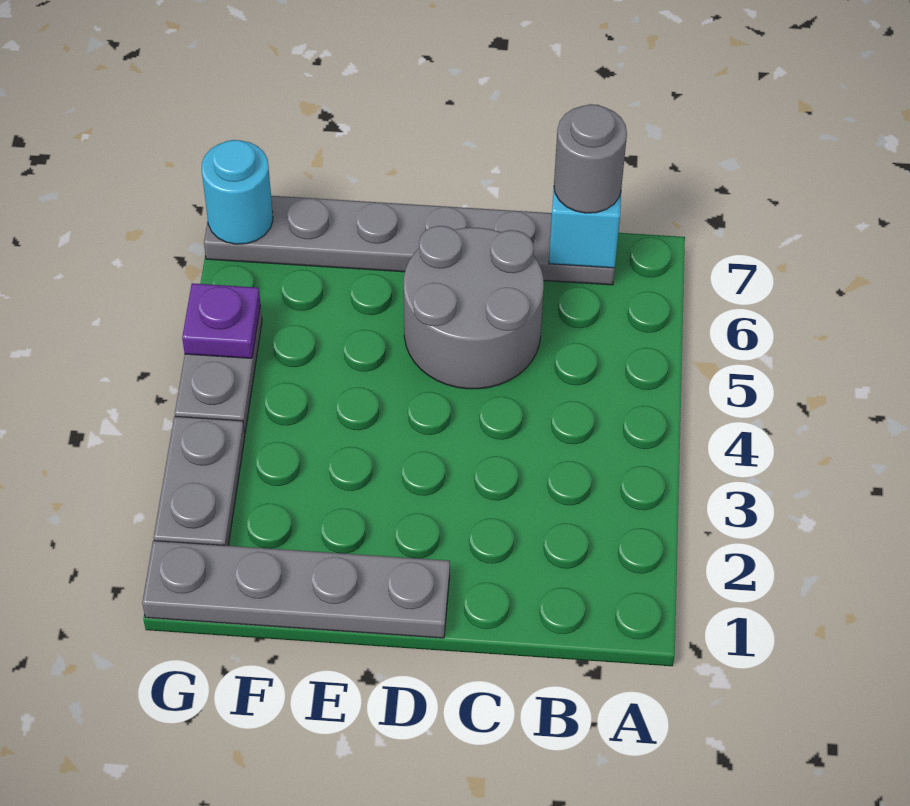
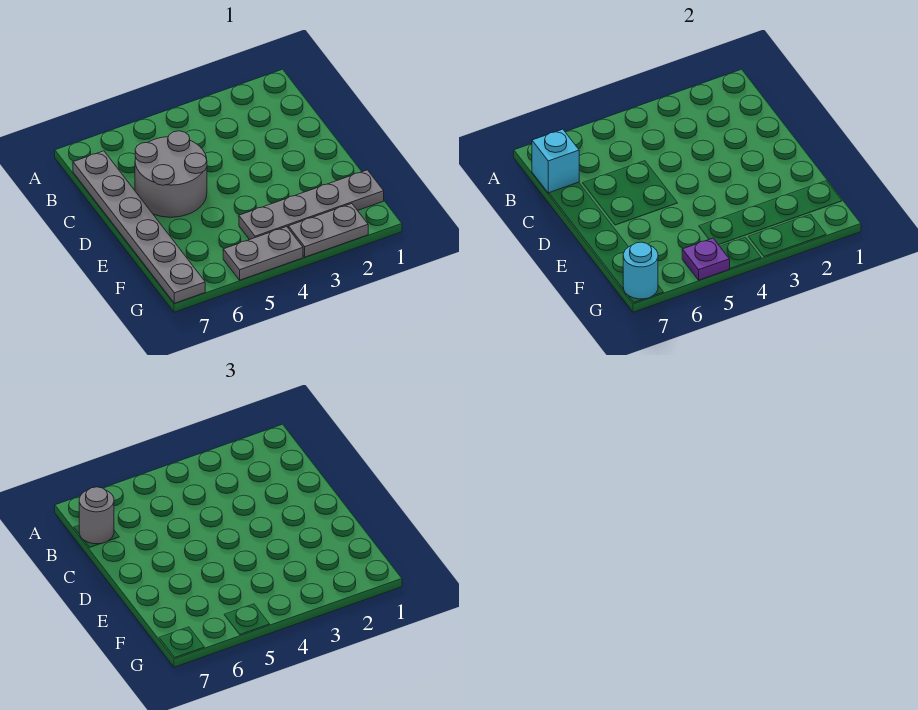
grey 1x4 plate [142,541,450,638] -> grey 1x4 plate turned to [239,170,384,240]

